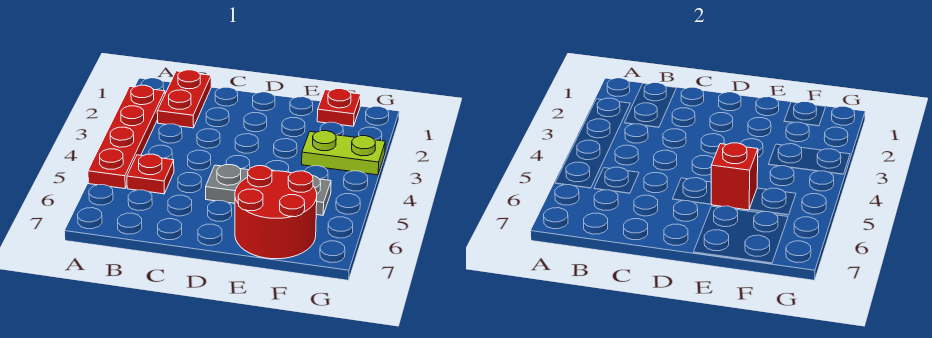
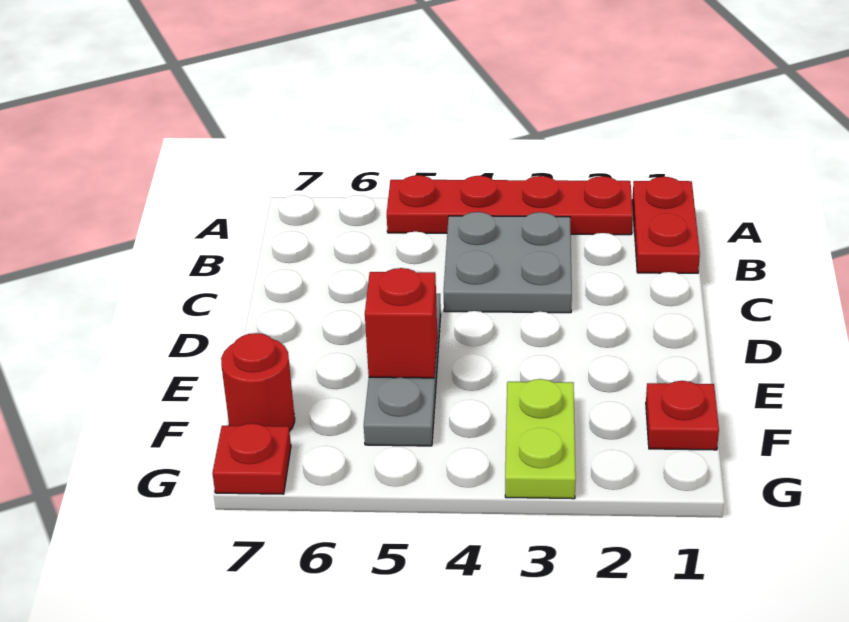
red 1x2 plate [157,70,211,128] -> red 1x2 plate turned to [632,177,700,273]
none -> grey 2x2 plate [444,212,572,313]
red 1x1 plate [127,154,174,194] -> red 1x1 plate moved to [212,423,291,494]
red 2x2 round brick [235,166,317,259] -> red 1x1 round brick [221,333,295,431]

